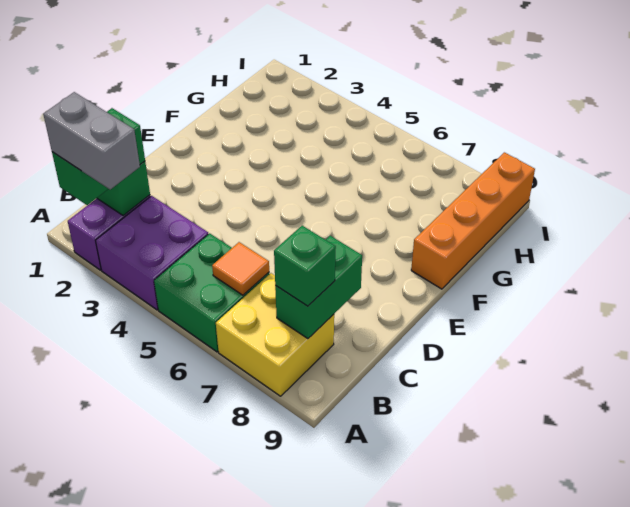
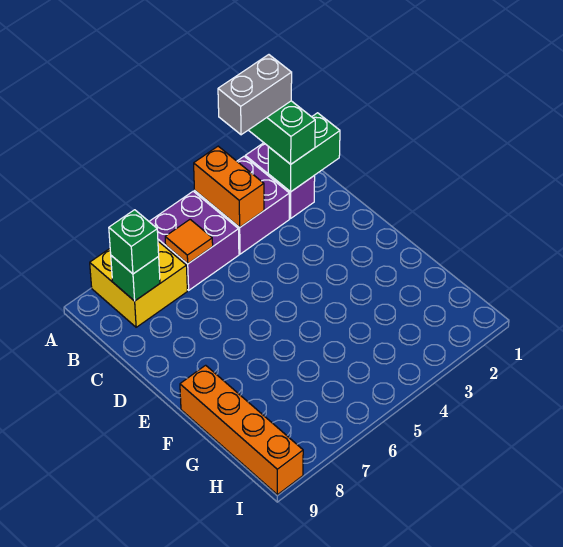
none -> orange 1x2 brick [194,146,264,227]
green 2x2 brick [154,233,269,352] -> purple 2x2 brick [149,191,239,290]
green 1x2 brick [275,236,362,339] -> green 1x1 brick [111,256,160,301]

